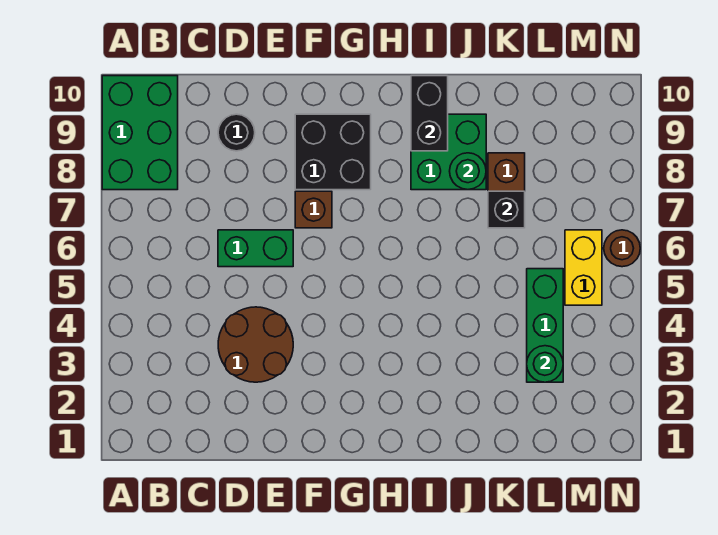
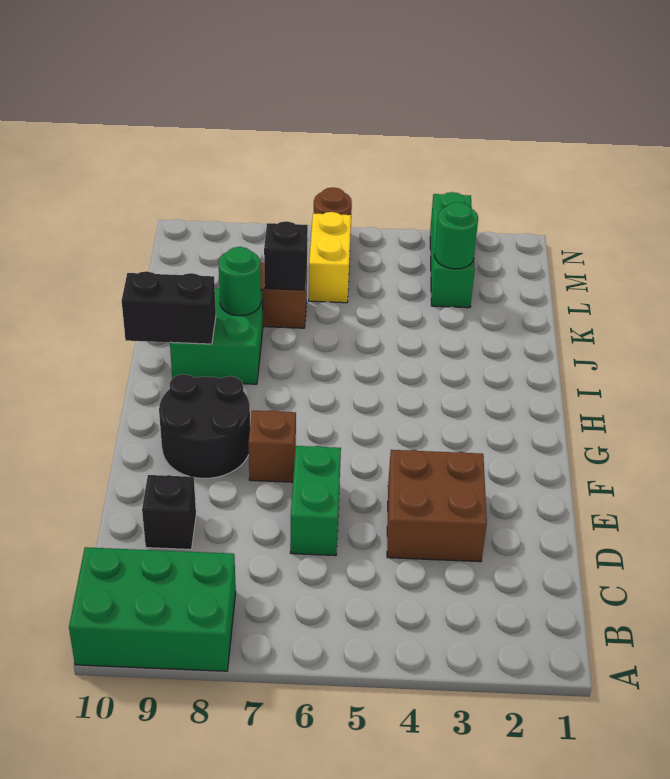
brown 2x2 round brick [218,307,293,382] -> brown 2x2 brick [387,450,487,562]
black 1x1 round brick [218,114,255,151] -> black 1x1 brick [142,475,196,549]
black 2x2 brick [295,114,371,190] -> black 2x2 round brick [159,374,250,478]
green 1x3 brick [527,269,563,382] -> green 1x3 brick turned to [430,192,475,308]
yellow 1x2 brick [565,230,602,305] -> yellow 1x2 brick turned to [309,212,351,303]

